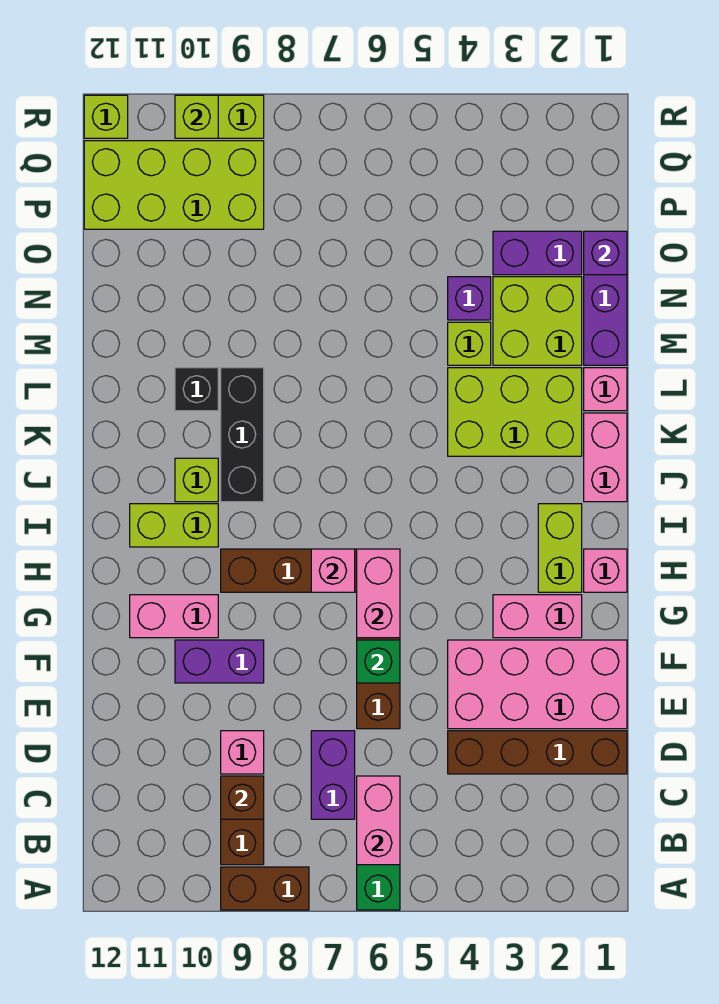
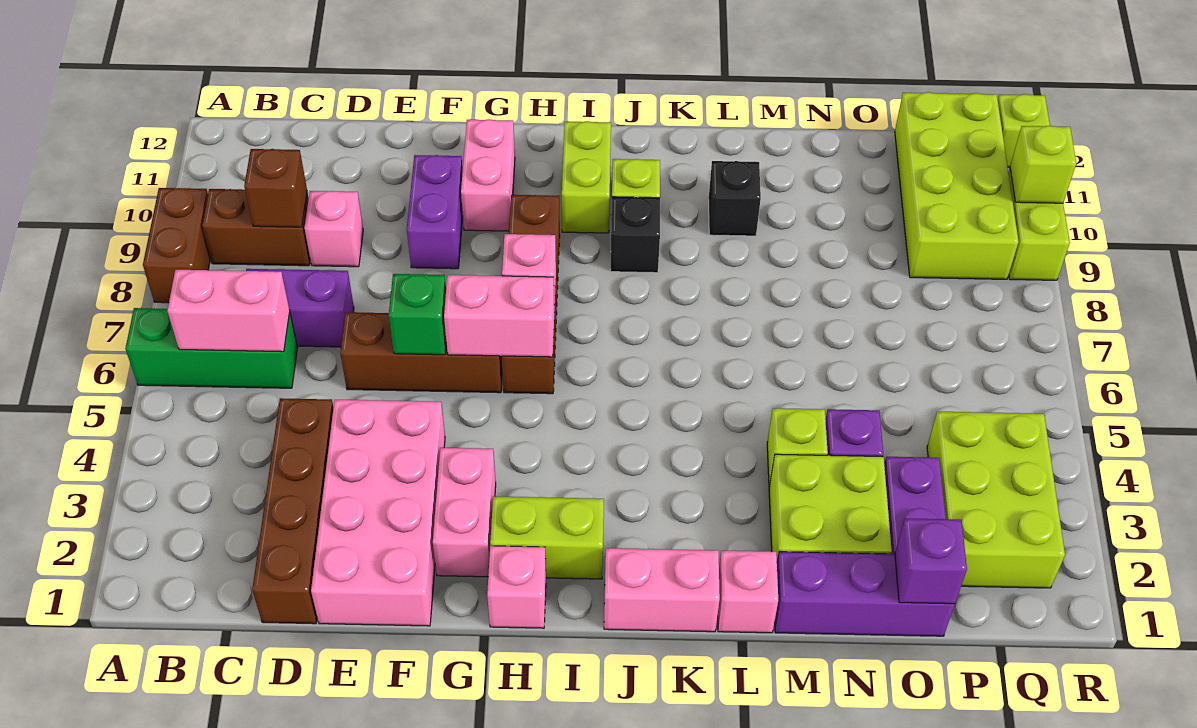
black 1x3 brick [221,368,264,502] -> black 1x1 brick [610,197,660,273]
lime 2x3 brick [448,368,582,456] -> lime 2x3 brick moved to [927,412,1065,588]

